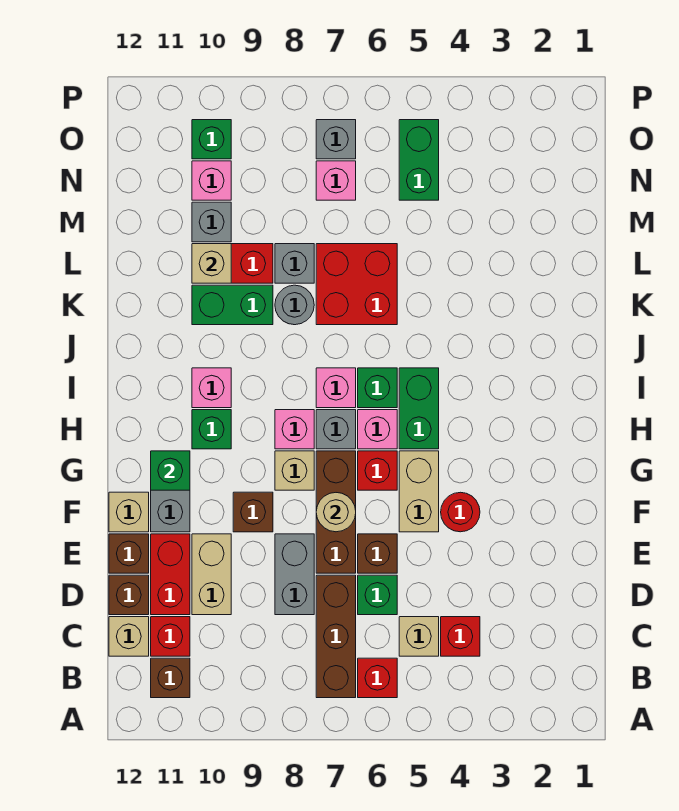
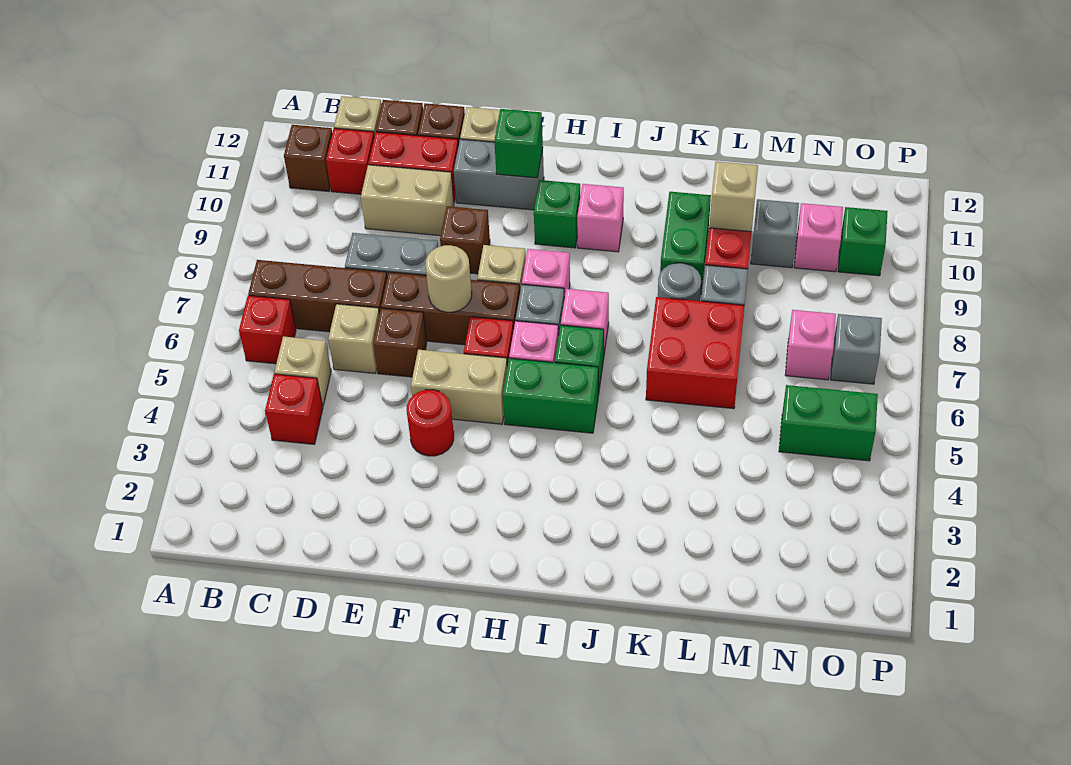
green 1x1 brick [358,575,397,615] -> tan 1x1 brick [328,304,379,373]

